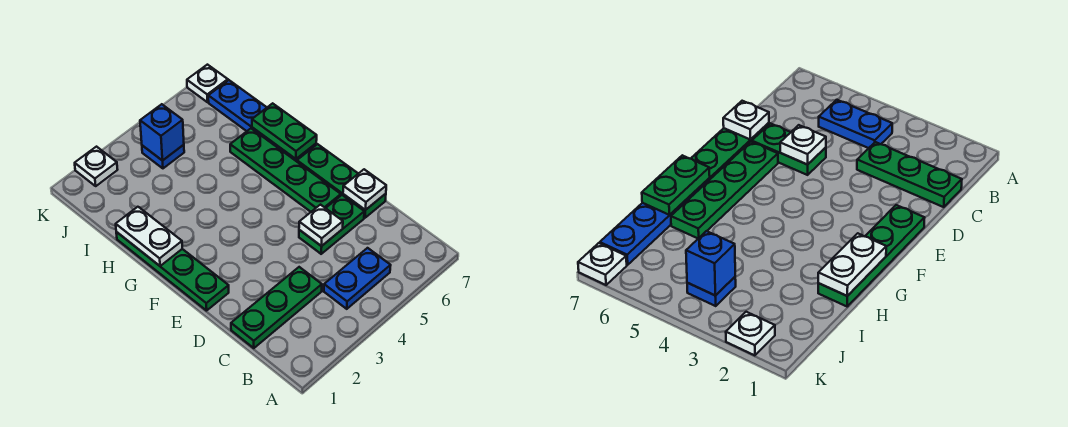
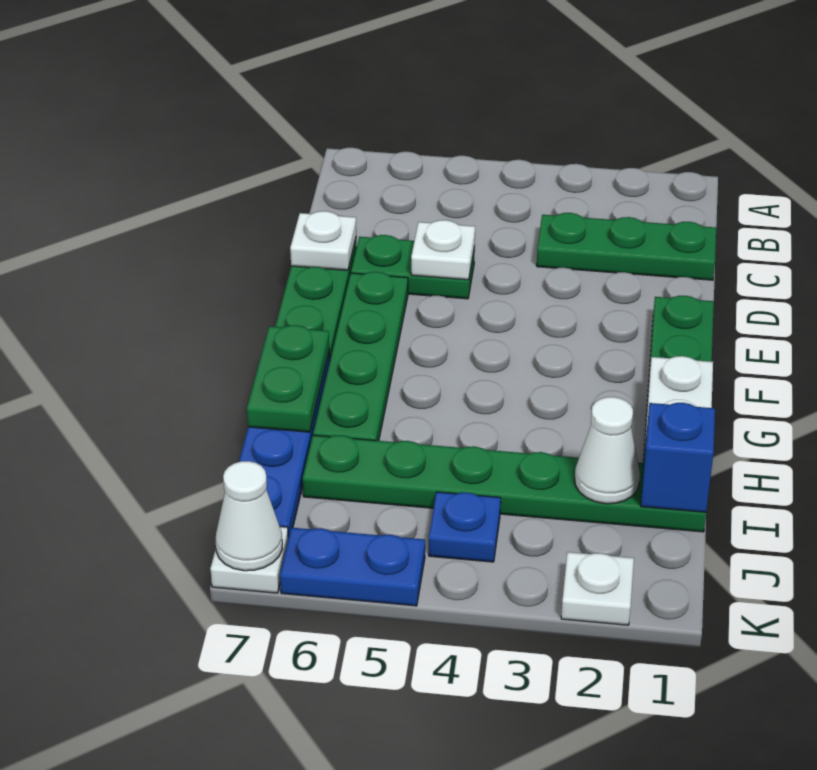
blue 1x2 plate [324,248,391,309] -> blue 1x2 plate moved to [280,528,425,606]
none -> green 1x6 plate [303,435,706,532]
none -> white 1x1 cone [575,397,640,504]
blue 1x1 brick [140,104,184,161] -> blue 1x1 brick moved to [641,403,715,512]
none -> white 1x1 cone [216,461,282,571]

